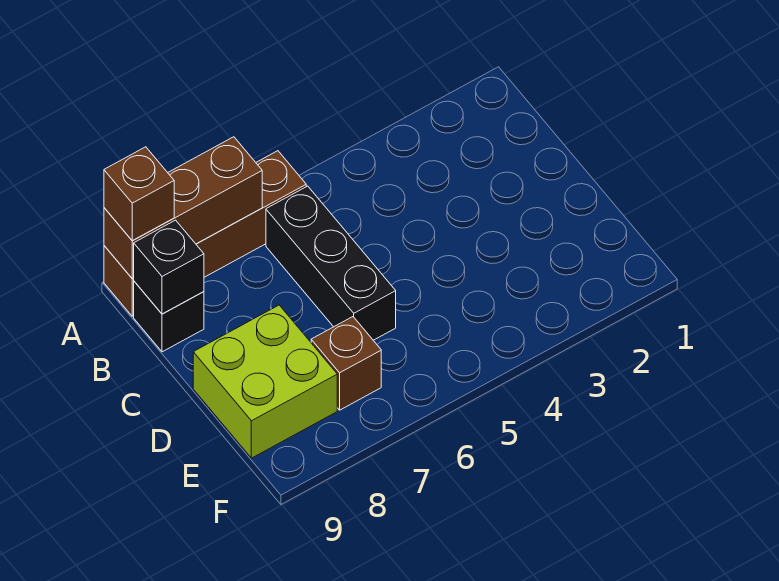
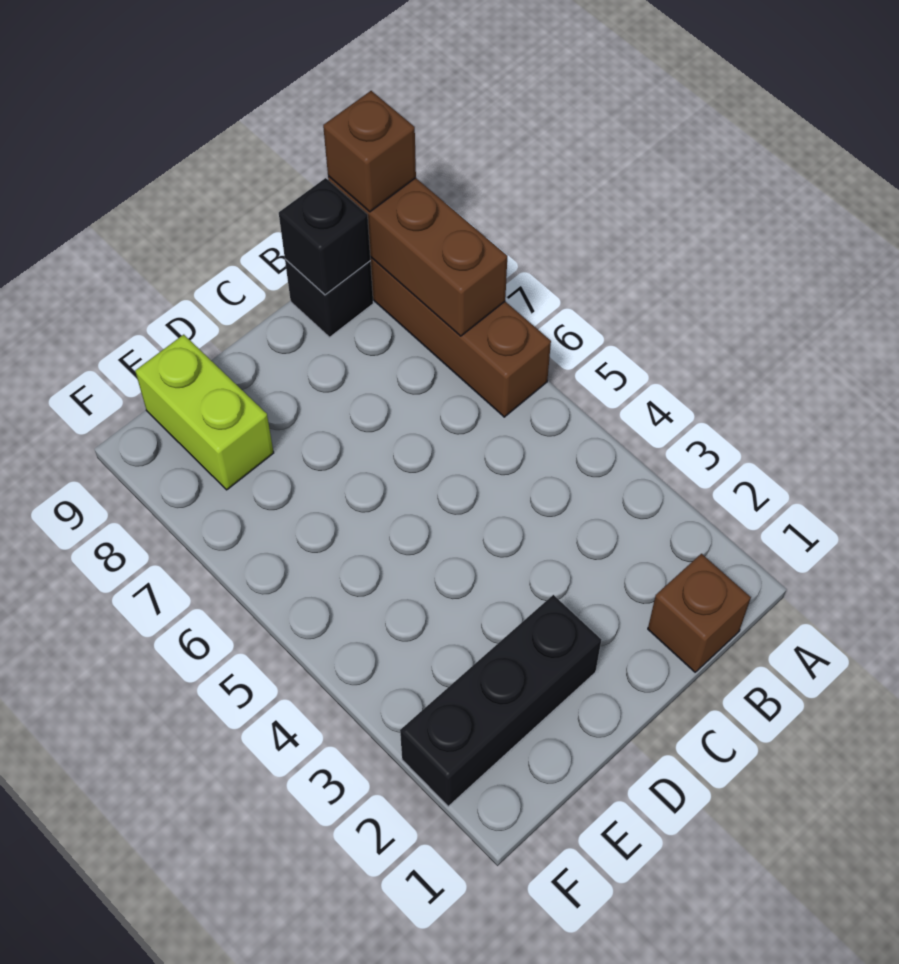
black 1x3 brick [266,186,396,340] -> black 1x3 brick moved to [400,595,602,806]
lime 2x2 brick [193,305,337,458] -> lime 1x2 brick [135,335,274,490]
brown 1x1 brick [311,317,381,410] -> brown 1x1 brick moved to [648,554,751,672]

